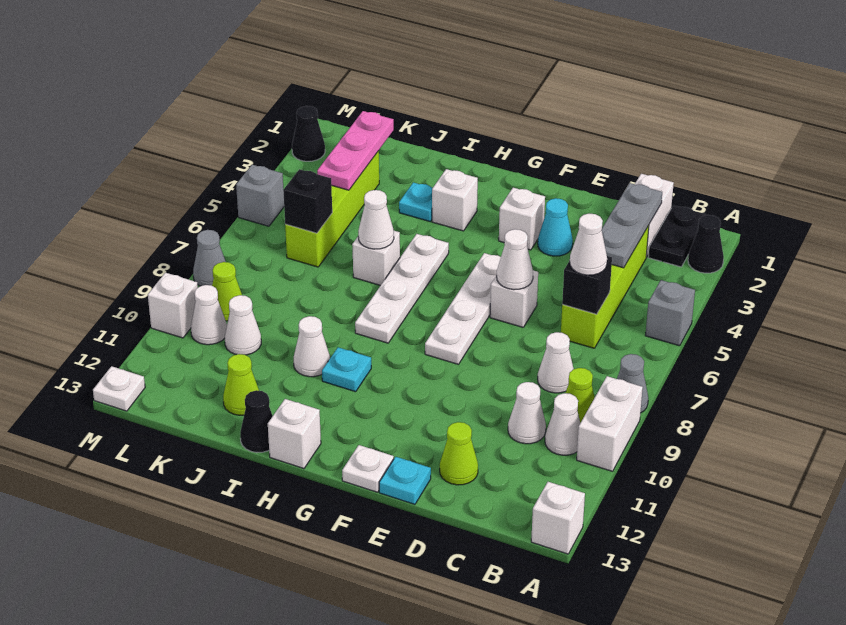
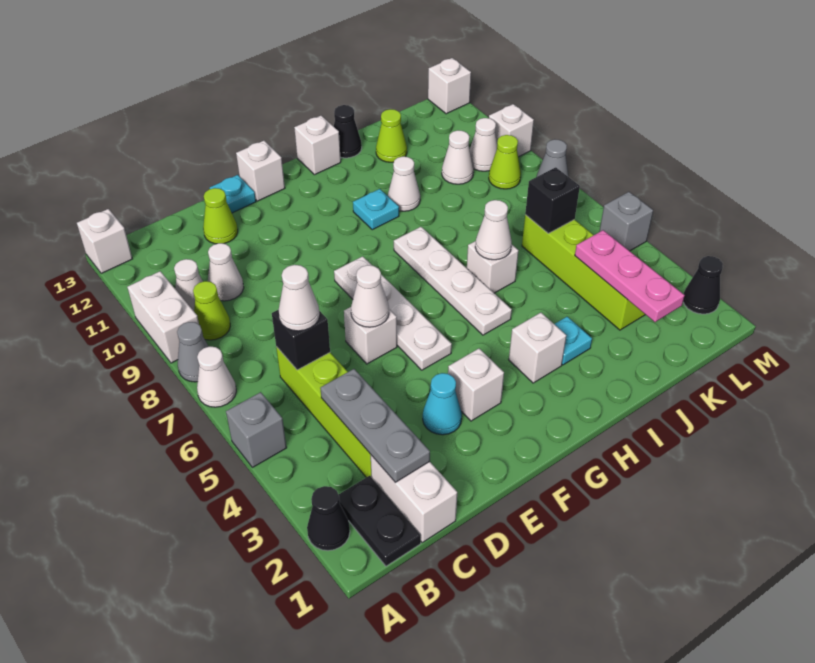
white 1x1 cone [538,332,574,393] -> white 1x1 cone moved to [197,347,236,407]
white 1x1 plate [342,445,394,492] -> white 1x1 brick [236,141,285,201]
white 1x1 plate [93,366,145,411] -> white 1x1 brick [428,58,471,114]

